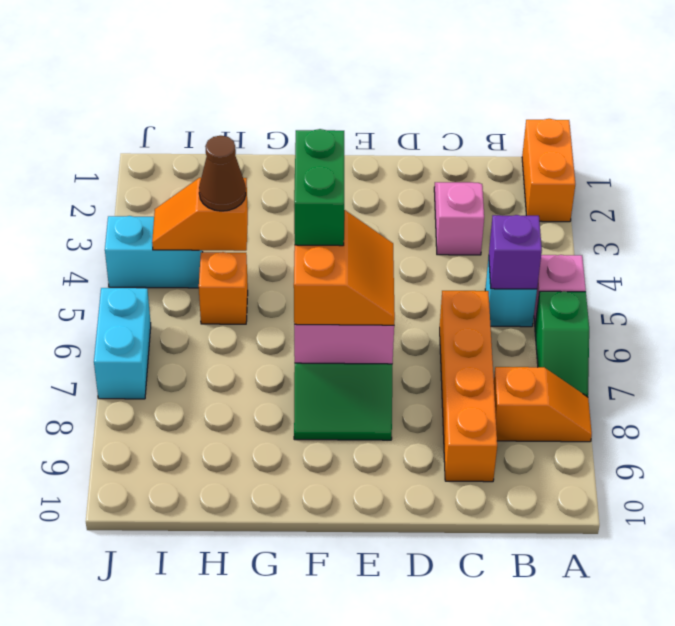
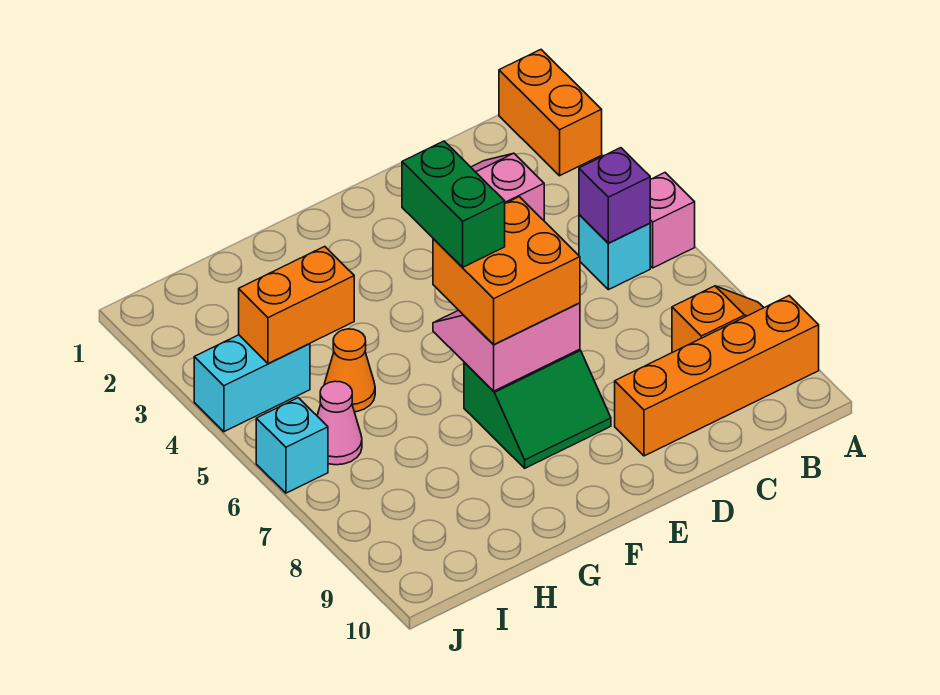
green 1x2 slope [535,291,589,397] -> none
orange 1x4 brick [440,291,497,482] -> orange 1x4 brick turned to [615,296,819,456]
orange 2x2 slope [294,210,395,325] -> orange 2x2 brick [433,197,580,345]
orange 1x2 slope [152,178,248,251] -> orange 1x2 brick [239,246,354,364]
brown 1x1 cone [199,136,246,211] -> none
orange 1x1 brick [199,252,248,324] -> orange 1x1 cone [324,329,375,412]
none -> pink 1x1 cone [317,381,362,465]
cyan 1x2 brick [94,288,151,399] -> cyan 1x1 brick [256,398,328,493]

